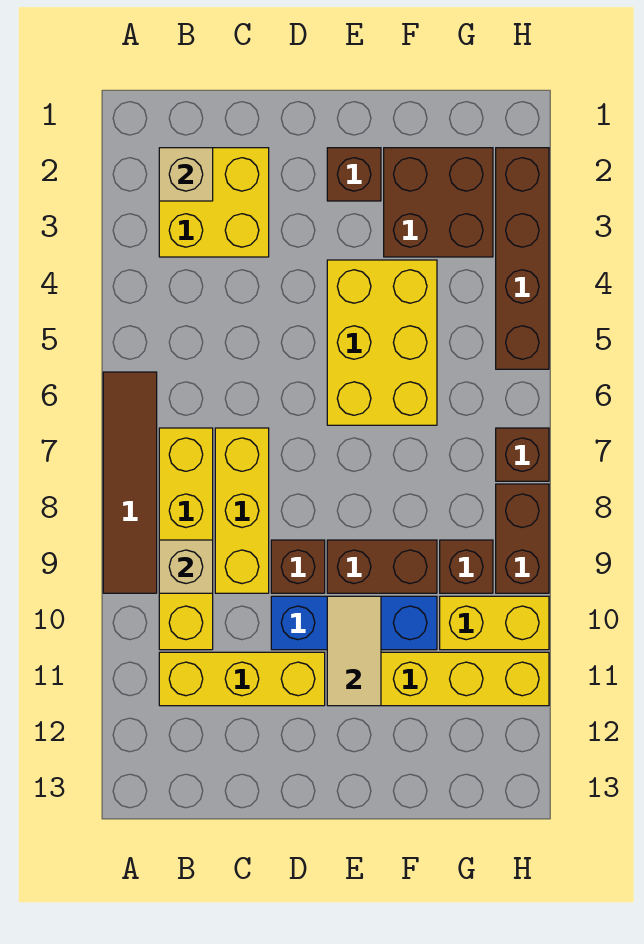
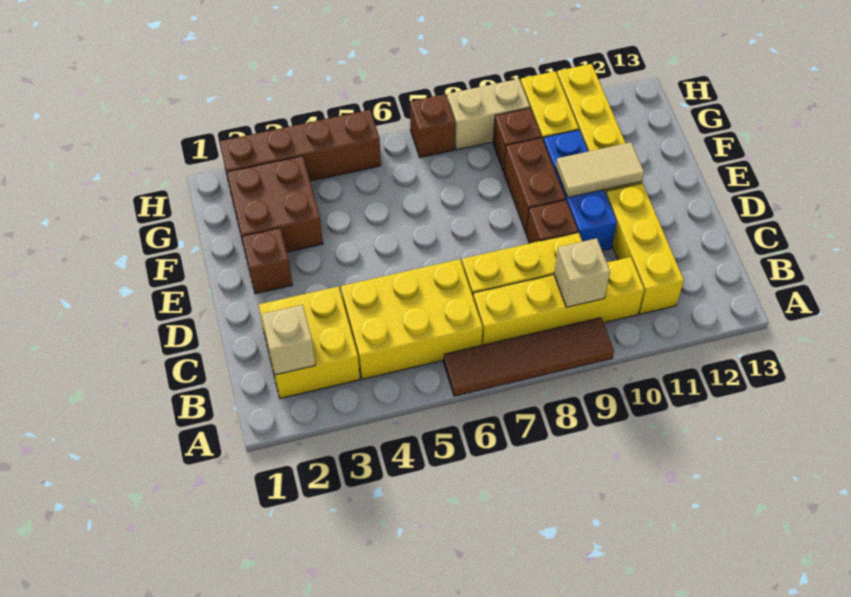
yellow 2x3 brick [327,260,437,425] -> yellow 2x3 brick moved to [341,259,483,379]
brown 1x2 brick [496,484,549,593] -> tan 1x2 brick [447,79,530,150]

